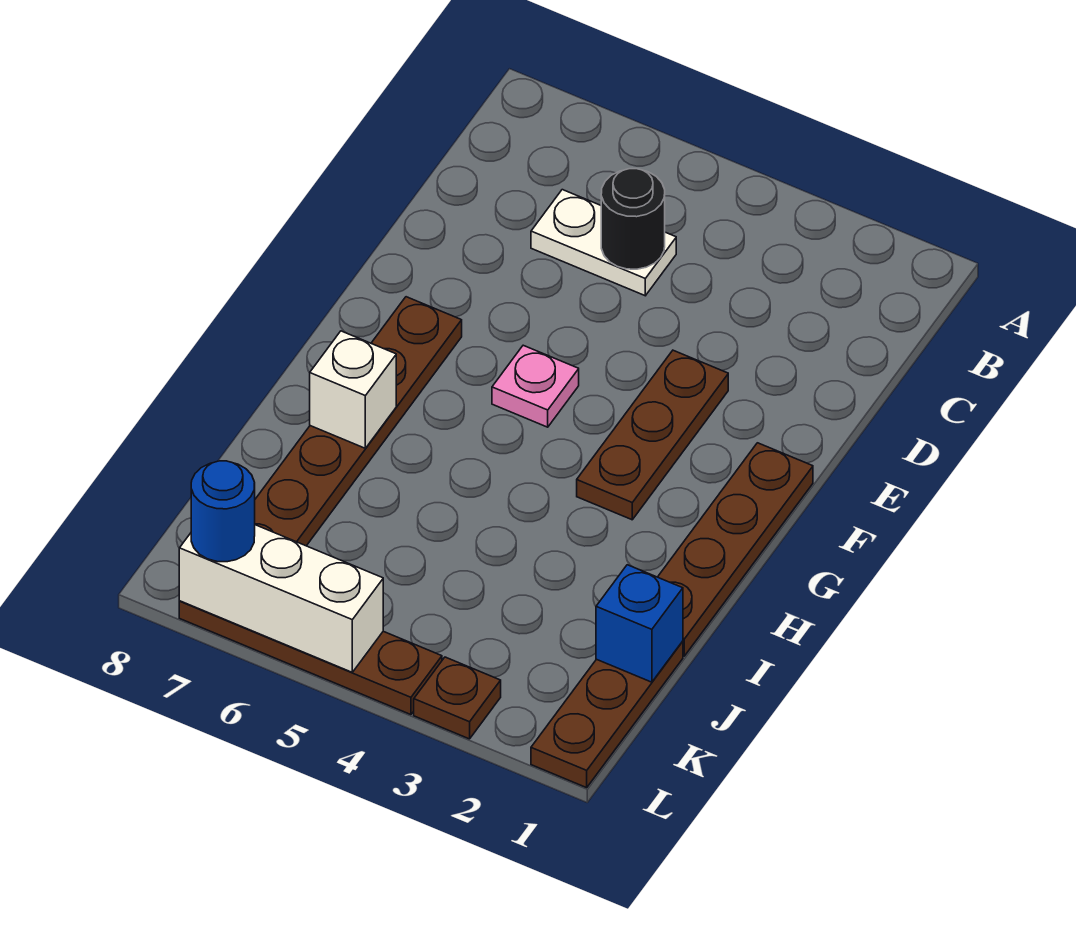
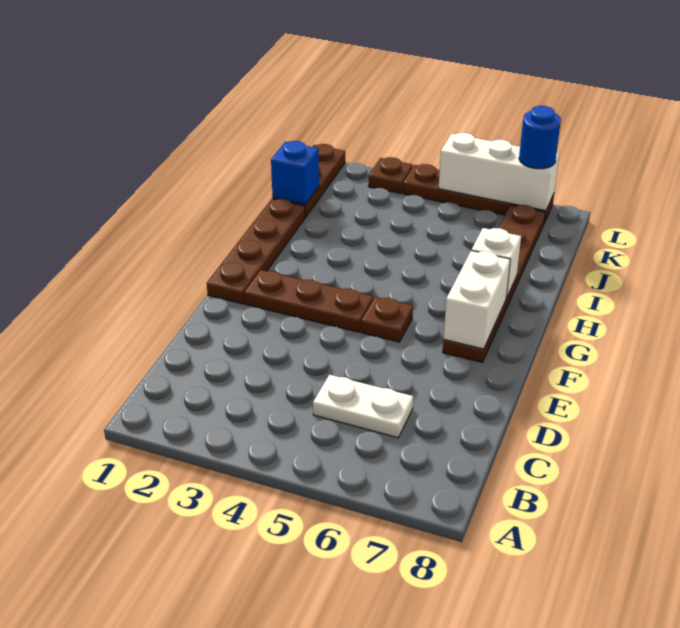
black 1x1 round brick [601,169,665,269] -> none
brown 1x3 plate [577,350,728,520] -> brown 1x3 plate turned to [244,270,373,332]
pink 1x1 plate [492,345,579,427] -> brown 1x1 plate [361,297,413,342]
none -> white 1x2 brick [444,251,510,349]

